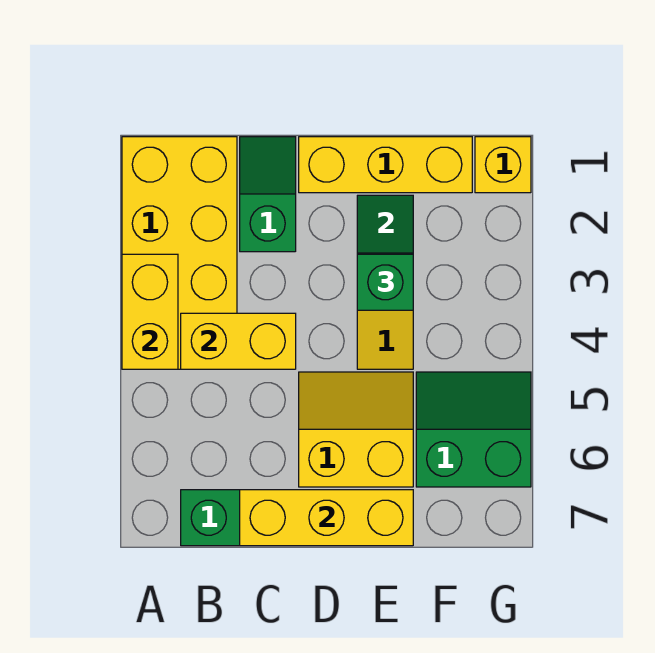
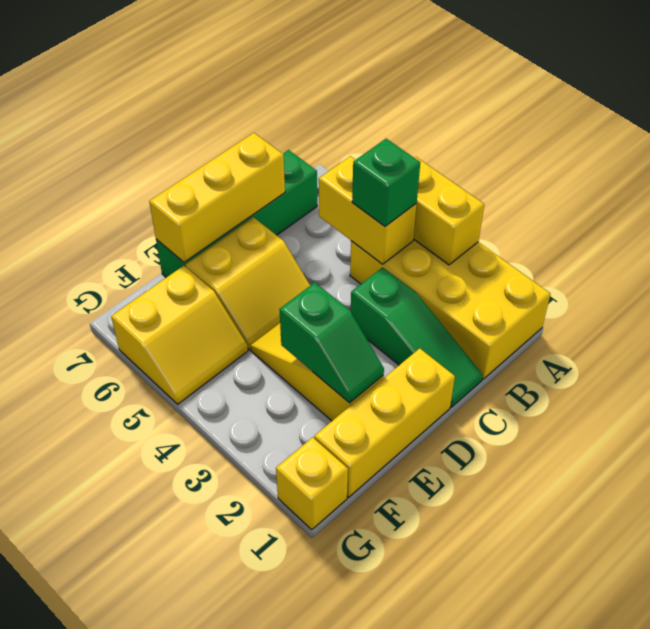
yellow 1x2 brick [181,313,296,369] -> yellow 1x2 brick turned to [319,156,417,264]
green 1x2 slope [240,137,296,252] -> green 1x3 slope [351,268,483,407]
green 1x1 brick [357,254,413,310] -> green 1x1 brick moved to [352,139,420,226]
green 2x2 slope [416,372,531,487] -> yellow 2x2 slope [111,266,248,404]

